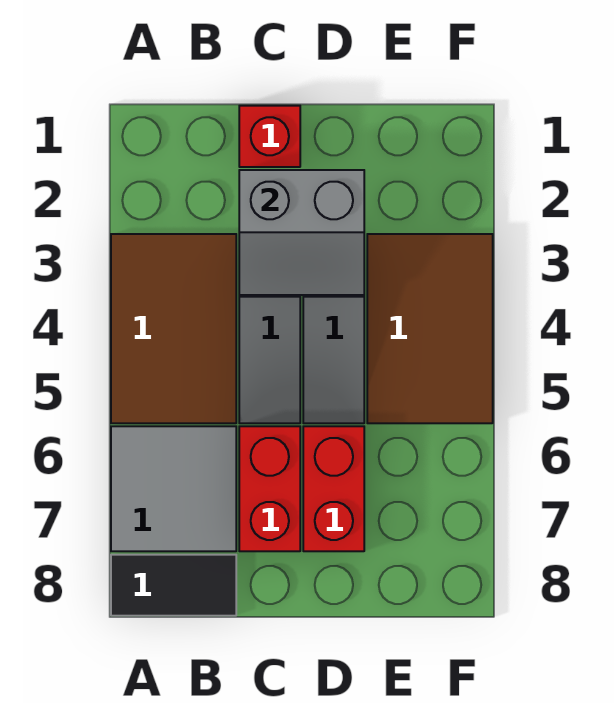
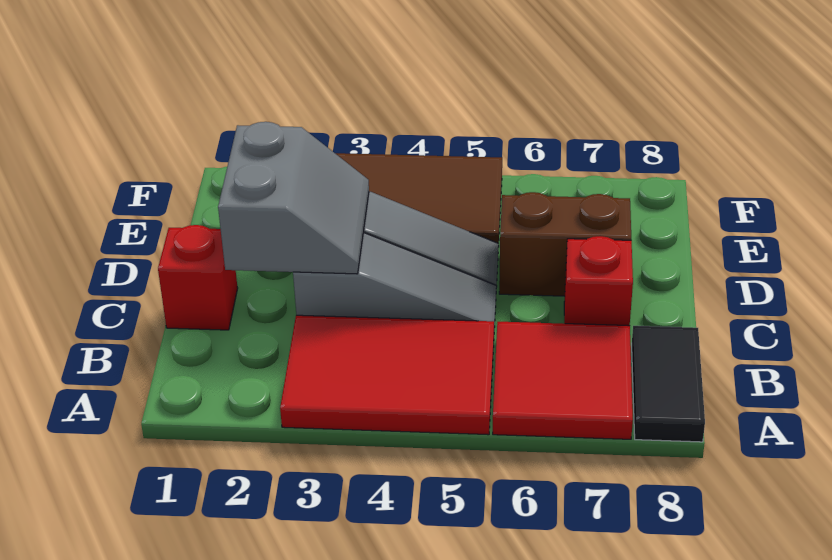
brown 2x3 tile [111,234,236,423] -> red 2x3 tile [280,315,494,435]
grey 2x2 tile [111,426,236,551] -> red 2x2 tile [493,322,633,439]
red 1x2 brick [239,426,300,551] -> red 1x1 brick [564,236,633,326]
red 1x2 brick [303,426,364,551] -> brown 1x2 brick [499,192,631,296]

